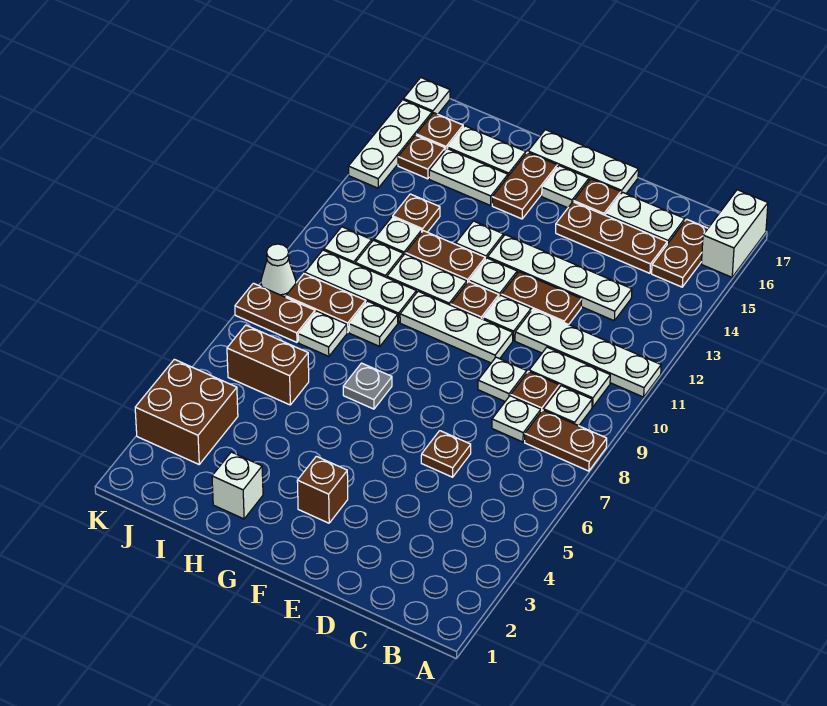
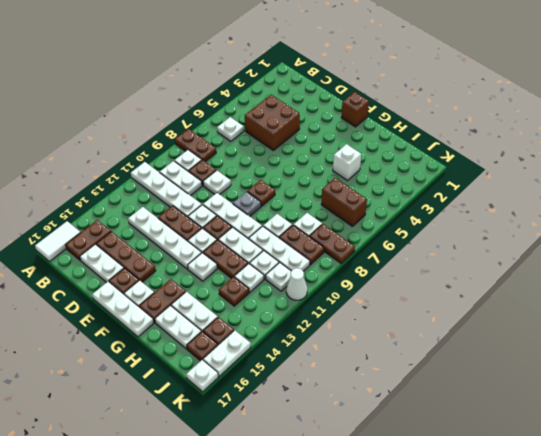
white 1x2 brick [701,190,768,277] -> white 1x2 tile [35,221,81,262]
white 1x1 plate [492,396,541,442] -> white 1x1 plate moved to [217,117,244,141]
brown 1x1 plate [421,431,471,477] -> brown 1x1 plate moved to [247,180,275,206]
brown 1x1 brick [297,456,348,523] -> brown 1x1 brick moved to [341,92,369,127]
grey 1x1 plate [343,363,392,409] -> grey 1x1 plate moved to [233,192,261,216]
white 1x1 brick [212,452,263,519] -> white 1x1 brick moved to [333,144,361,181]
brown 2x2 brick [135,359,238,464] -> brown 2x2 brick moved to [245,95,300,150]
white 1x1 cone [261,244,296,297] -> white 1x1 cone moved to [286,268,307,300]
white 1x3 plate [348,100,432,188] -> white 1x2 plate [203,330,251,376]

